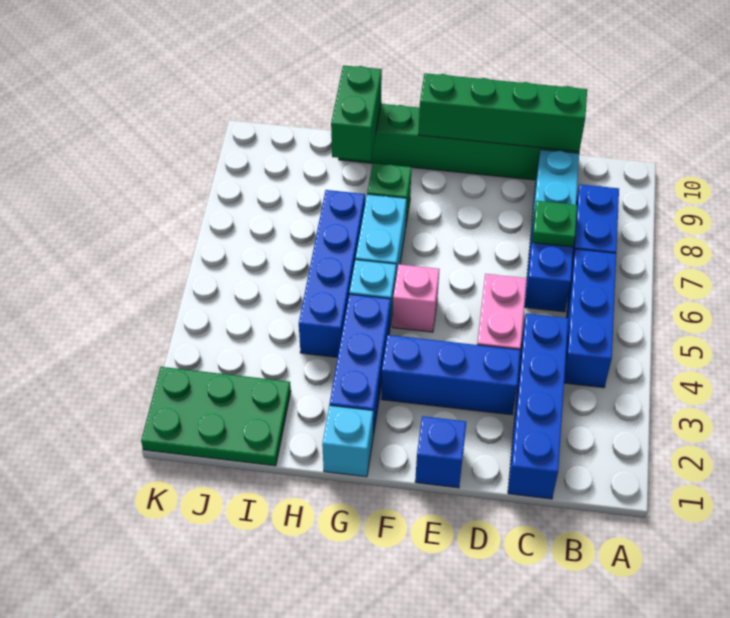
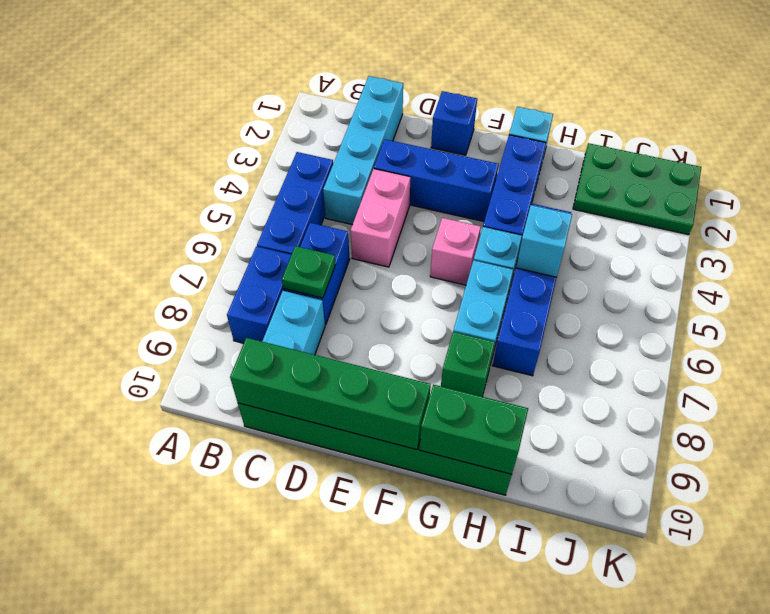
blue 1x4 brick [508,314,568,499] -> cyan 1x4 brick [323,76,403,225]
none -> cyan 1x1 brick [516,205,572,277]
green 1x2 brick [331,65,382,161] -> green 1x2 brick turned to [419,385,528,474]

